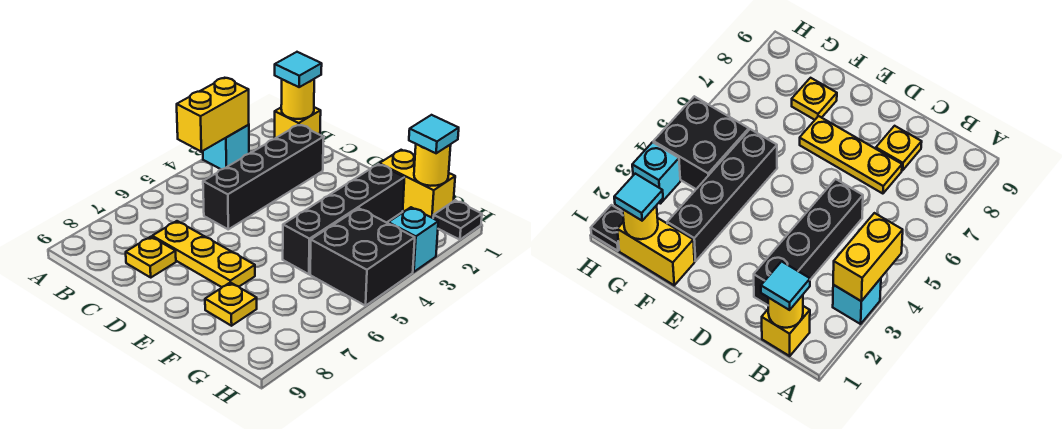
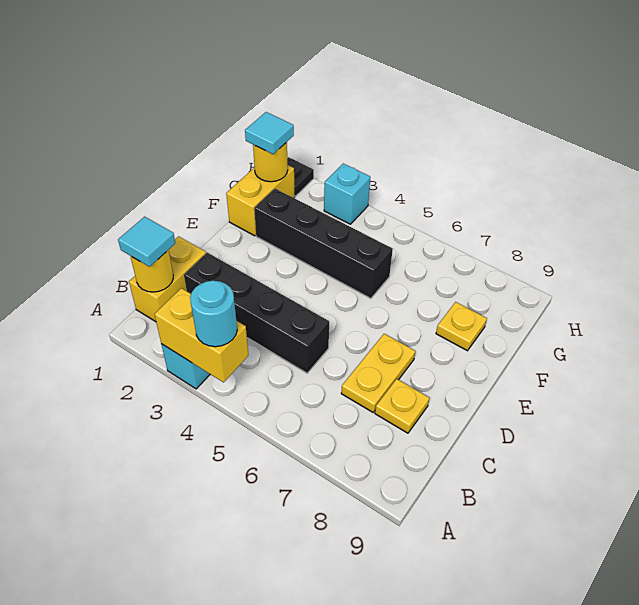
none -> cyan 1x1 round brick [190,281,237,347]
yellow 1x1 brick [275,107,321,138] -> yellow 1x2 brick [129,236,206,322]
yellow 1x3 plate [152,221,255,287] -> yellow 1x2 plate [341,334,415,412]
black 2x2 brick [310,209,415,306] -> none

